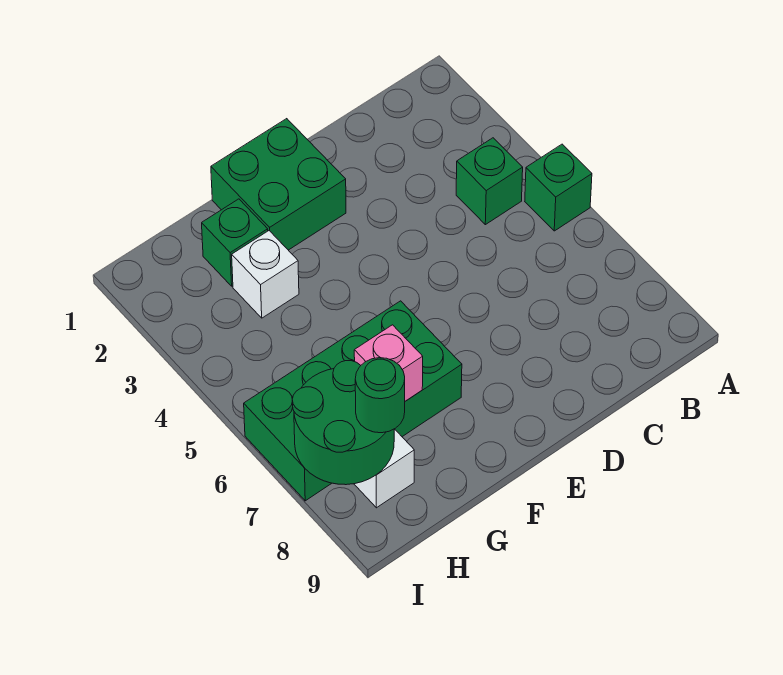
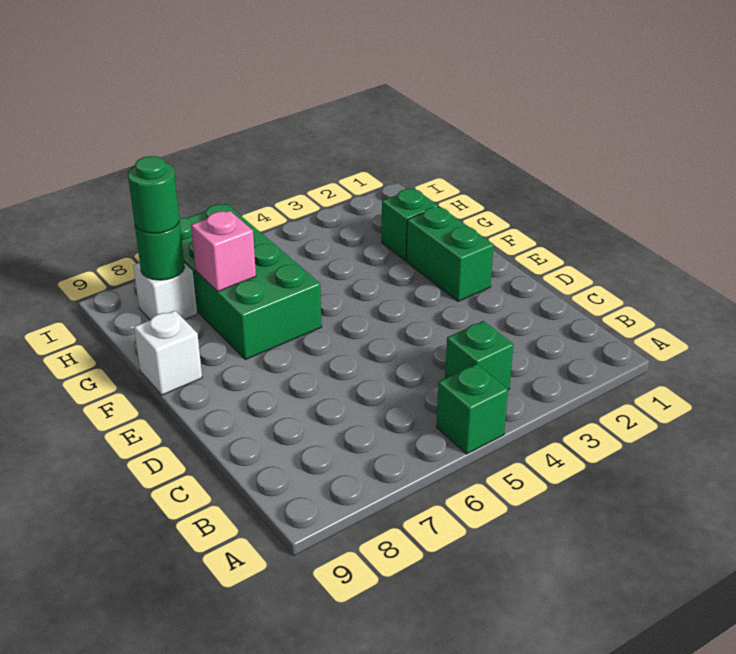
green 2x2 brick [211,119,346,250] -> green 1x2 brick [406,207,494,301]
white 1x1 brick [232,231,299,318] -> white 1x1 brick moved to [134,311,202,395]
green 2x2 round brick [292,361,394,485] -> green 1x1 round brick [135,220,185,280]

